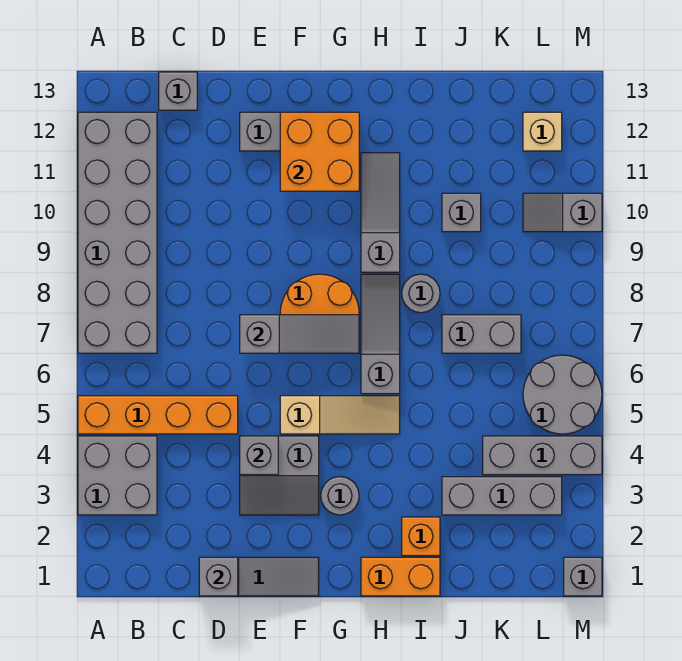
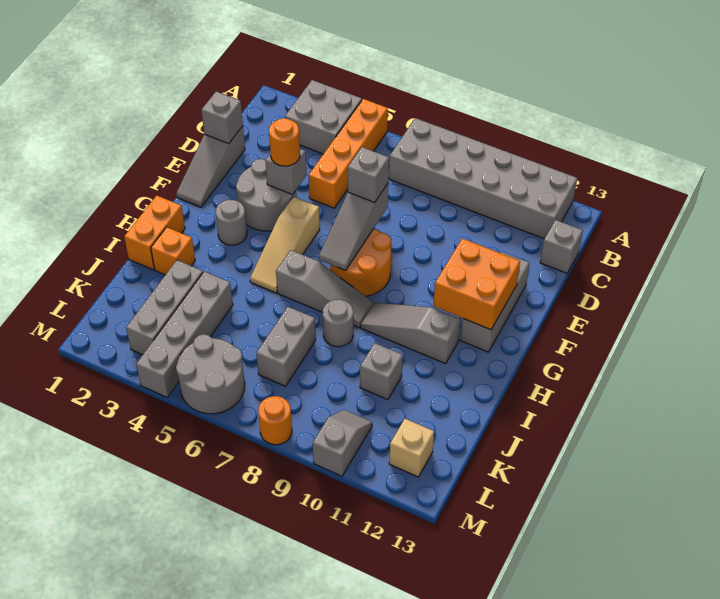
grey 2x2 slope [240,436,319,515] -> grey 2x2 round brick [236,159,297,231]
none -> orange 1x1 round brick [269,118,300,166]
grey 1x3 slope [361,153,400,272] -> grey 1x3 slope turned to [361,303,461,364]
grey 1x3 brick [483,436,602,475] -> grey 1x4 brick [136,272,233,397]
grey 1x1 brick [564,557,602,596] -> grey 1x1 brick moved to [348,147,389,202]
none -> orange 1x1 round brick [258,396,292,445]

